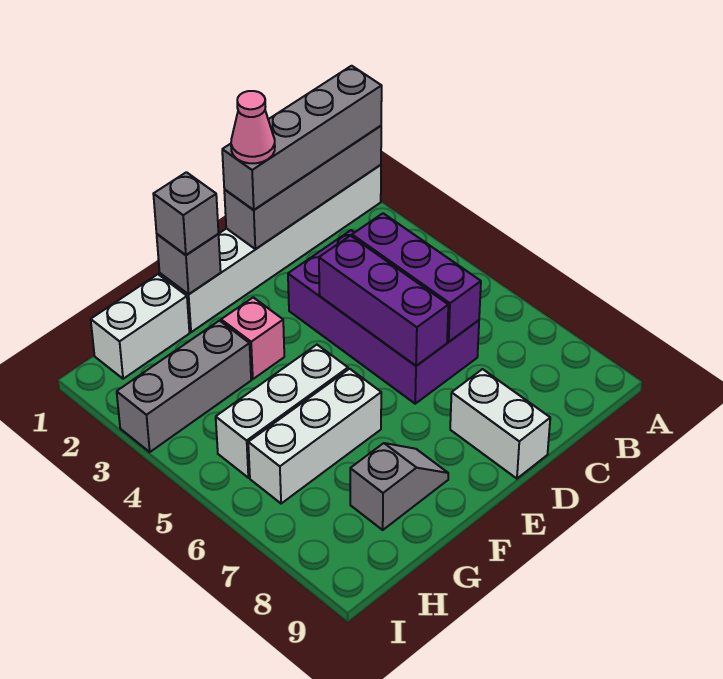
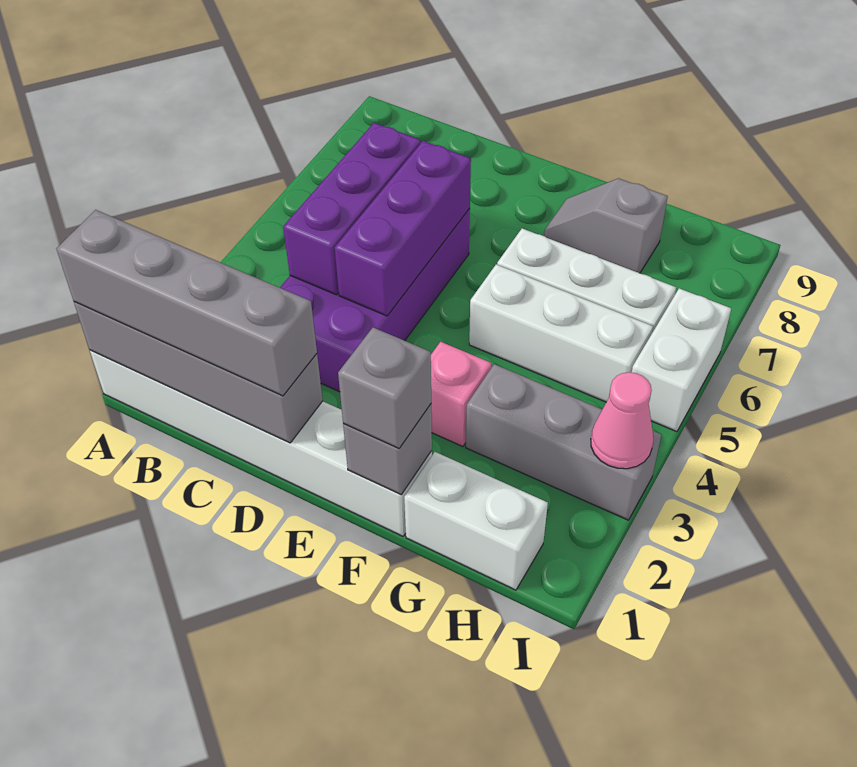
pink 1x1 cone [231,91,275,163] -> pink 1x1 cone moved to [591,372,653,469]
white 1x2 brick [450,369,550,479] -> white 1x2 brick moved to [632,288,731,432]

